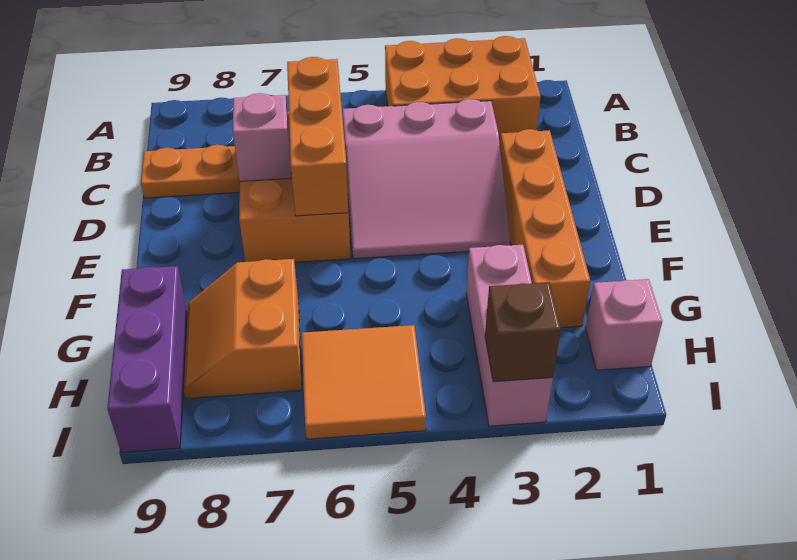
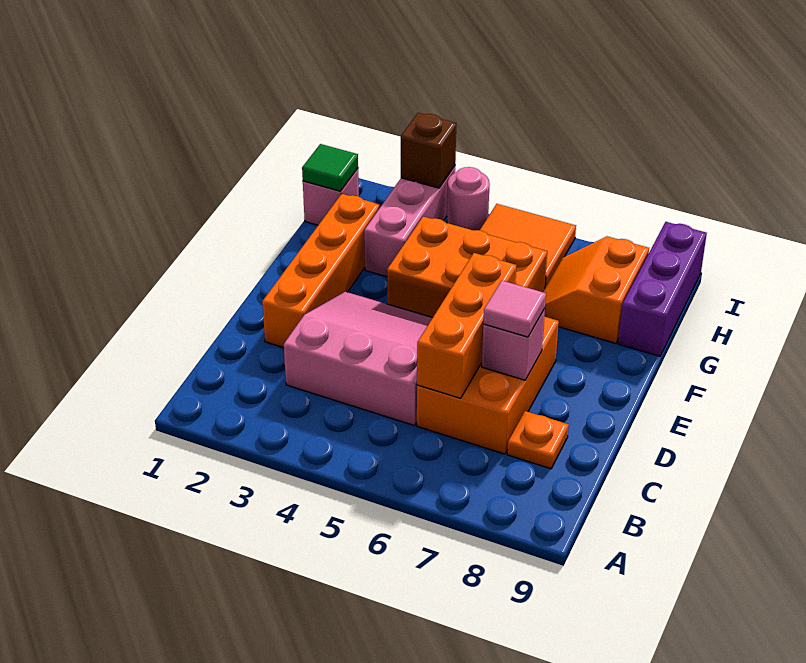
orange 2x3 brick [385,36,541,143] -> orange 2x3 brick moved to [387,217,547,317]
orange 1x2 plate [141,145,240,198] -> orange 1x1 plate [507,411,569,469]
none -> pink 1x1 tile [483,281,546,337]
orange 2x2 slope [184,259,302,399] -> orange 2x2 slope turned to [543,236,649,343]
none -> green 1x1 tile [302,144,358,191]
none -> pink 1x1 round brick [447,167,490,230]

